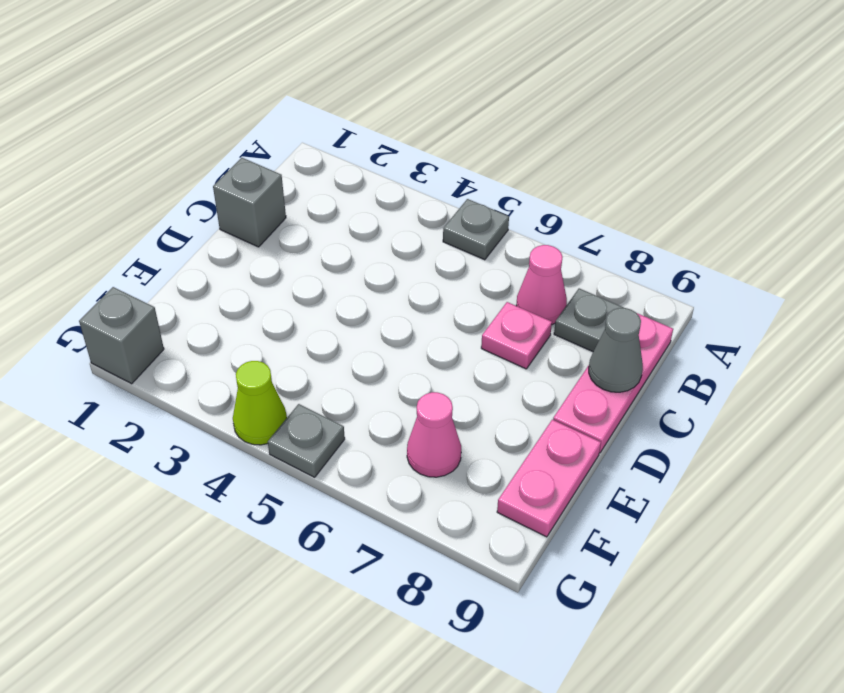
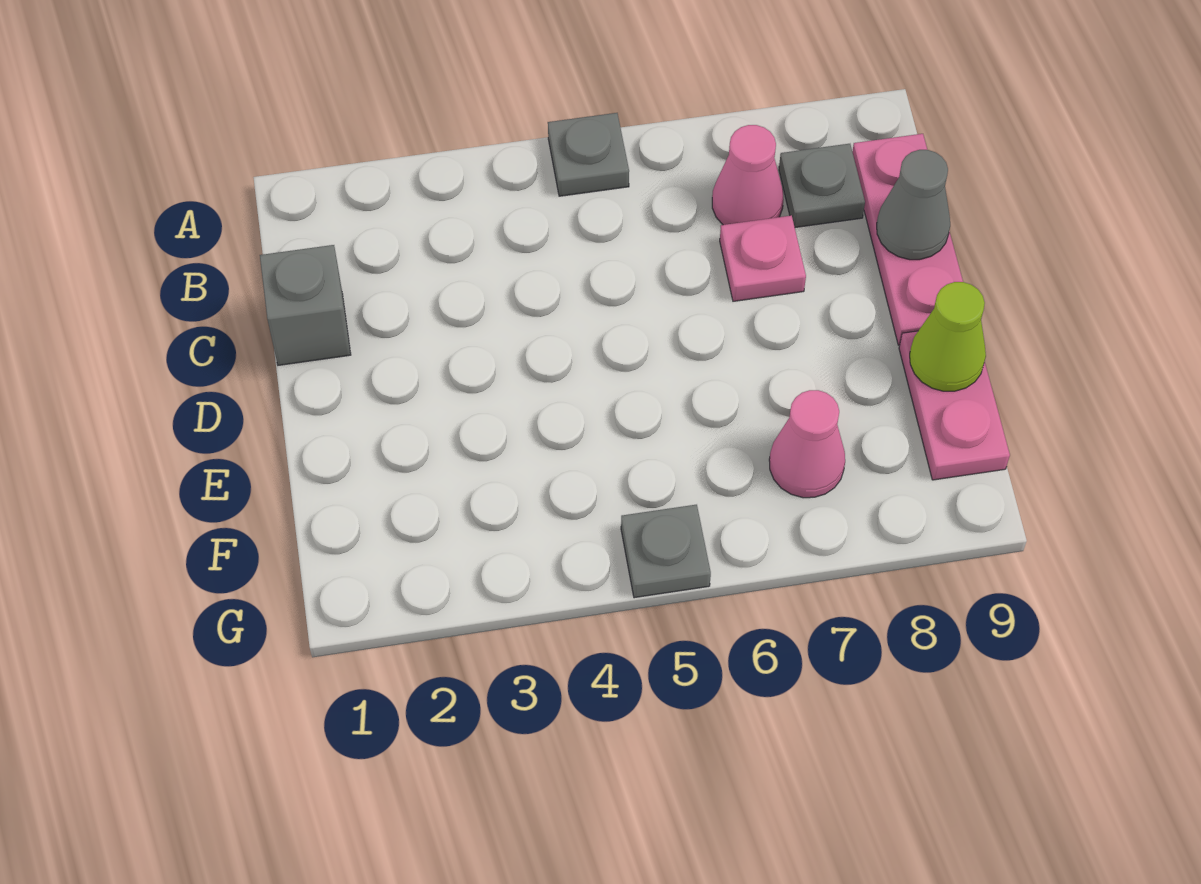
grey 1x1 brick [79,287,164,384] -> none
lime 1x1 cone [233,361,287,445] -> lime 1x1 cone moved to [910,282,986,391]

